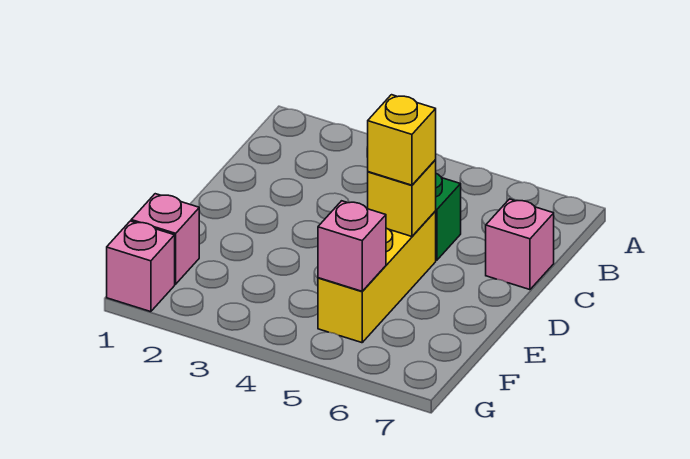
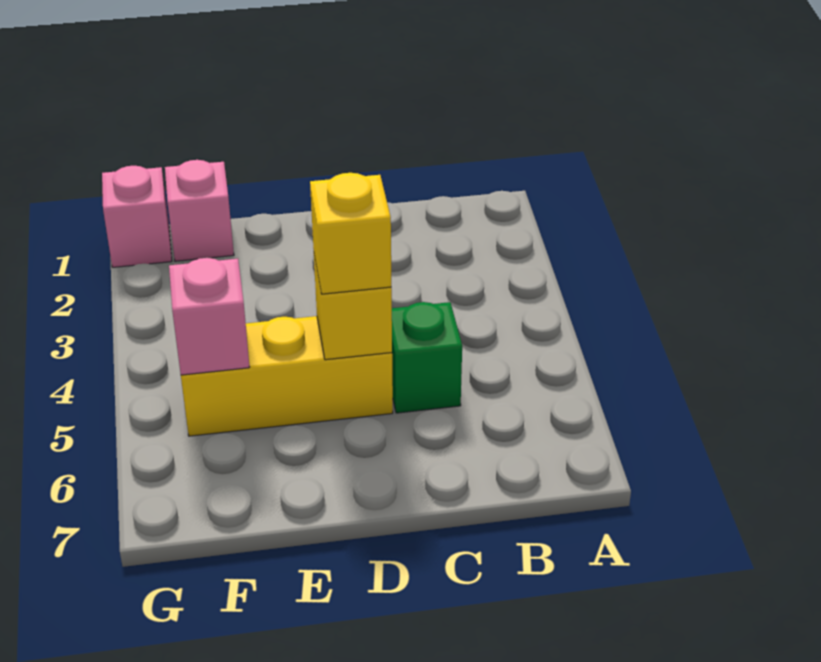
pink 1x1 brick [486,199,554,290] -> none

